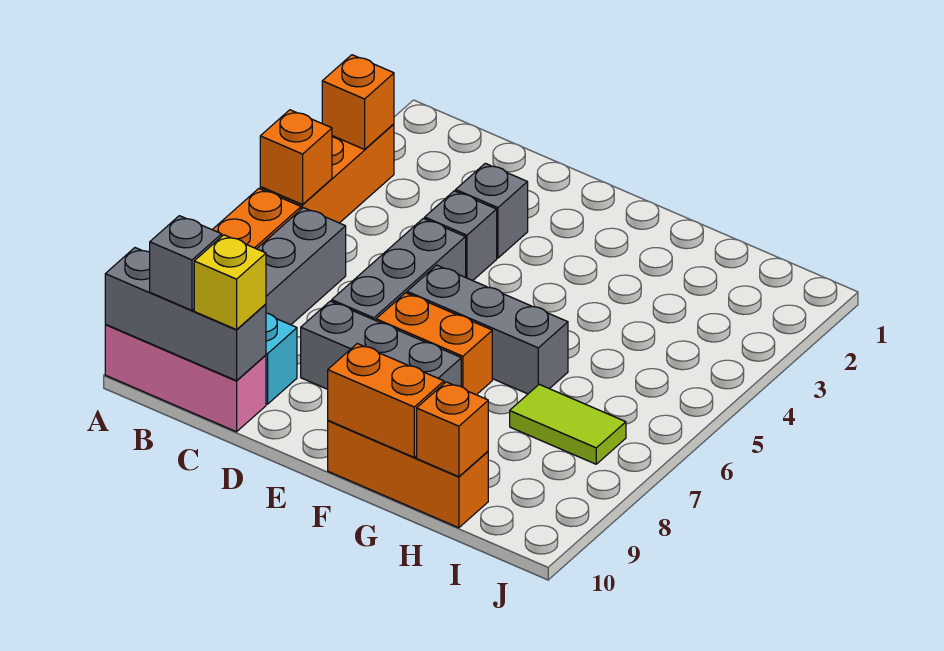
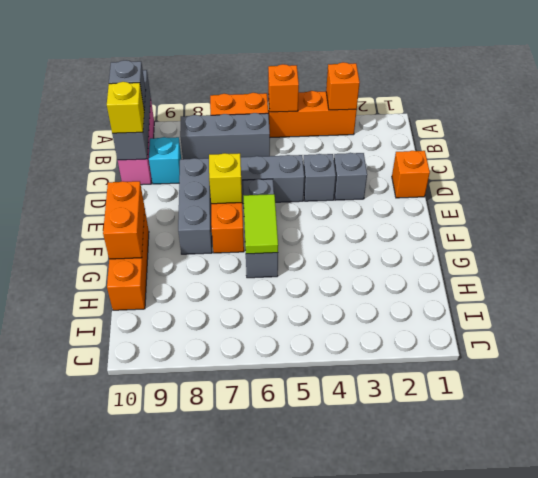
none -> yellow 1x1 brick [209,153,242,204]
lime 1x2 tile [510,384,626,464] -> lime 1x2 tile moved to [243,194,278,254]
orange 1x1 brick [417,382,488,477] -> orange 1x1 brick moved to [392,151,430,198]

